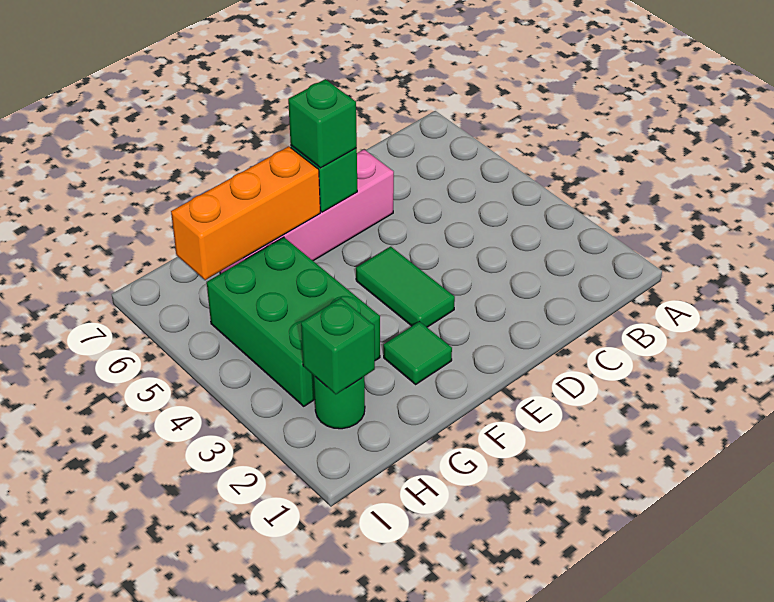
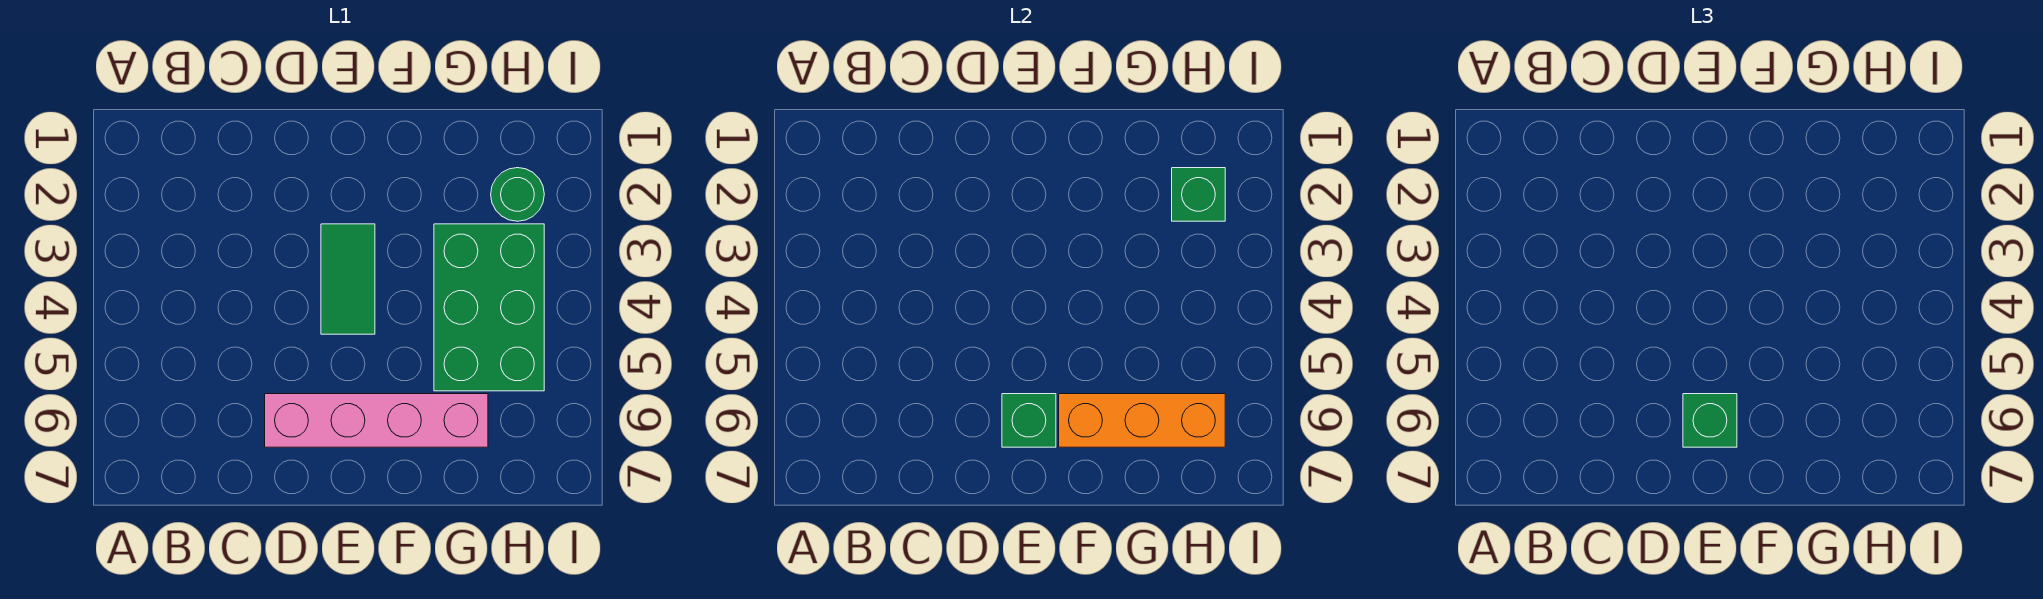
green 1x1 tile [383,321,452,384] -> none

